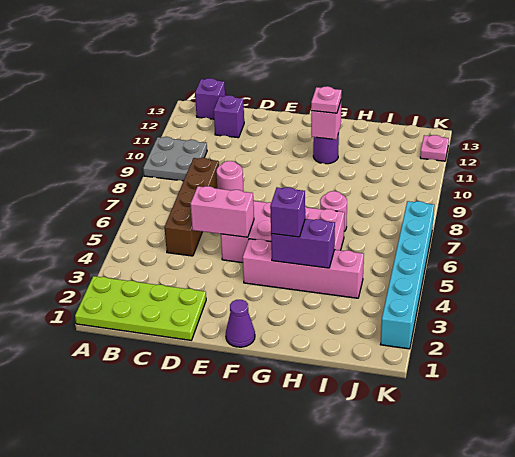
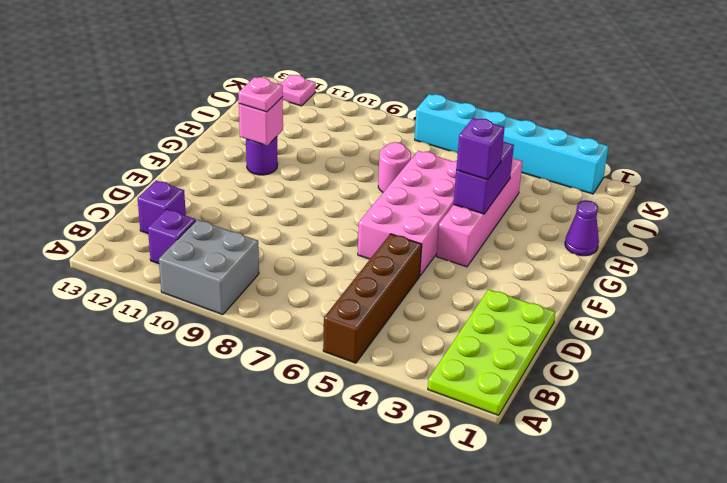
grey 2x2 plate [143,137,207,181] -> grey 2x2 brick [159,220,259,315]
purple 1x1 brick [195,78,225,119] -> purple 1x1 brick moved to [148,209,196,264]
brown 1x4 brick [164,158,219,256] -> brown 1x4 brick turned to [323,234,422,363]
pink 1x2 brick [190,186,254,237] -> none
pink 1x1 round brick [216,161,244,192] -> none
purple 1x1 cone [226,300,255,347] -> purple 1x1 cone moved to [565,200,599,256]

